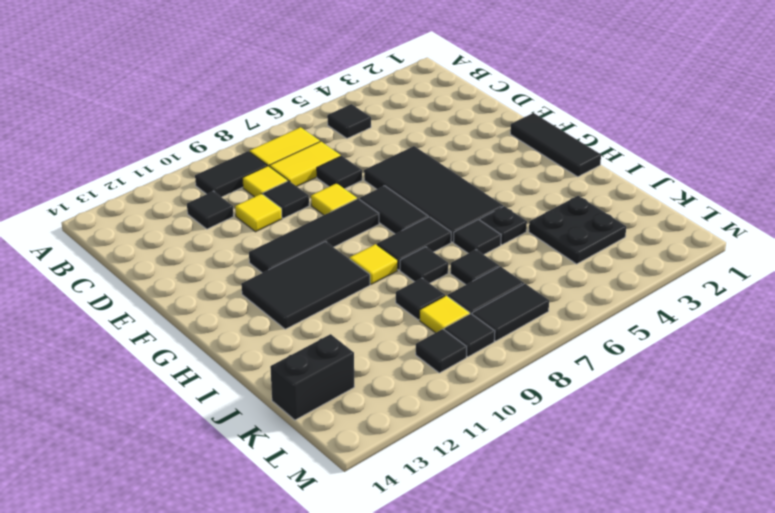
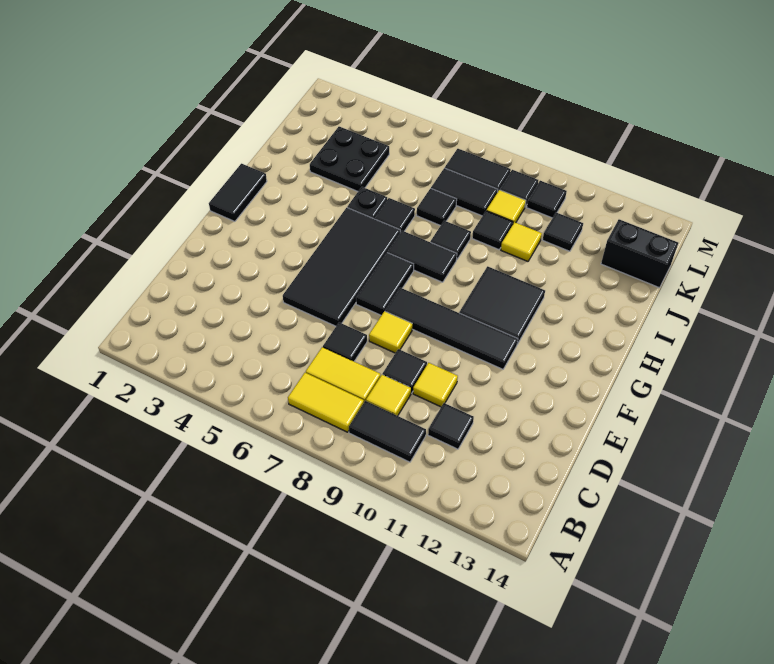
black 1x1 tile [327,104,371,138] -> black 1x1 tile moved to [543,213,583,251]
black 1x3 tile [510,113,601,177] -> black 1x2 tile [209,164,267,221]
black 2x3 tile [241,241,370,329] -> black 2x2 tile [459,266,545,344]
yellow 1x1 tile [349,244,398,284] -> yellow 1x1 tile moved to [501,222,542,261]

